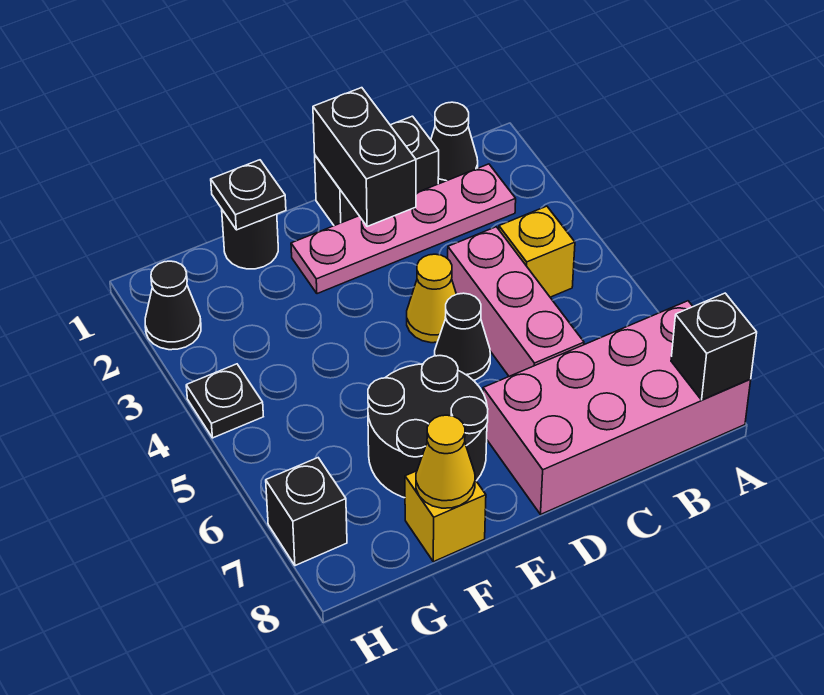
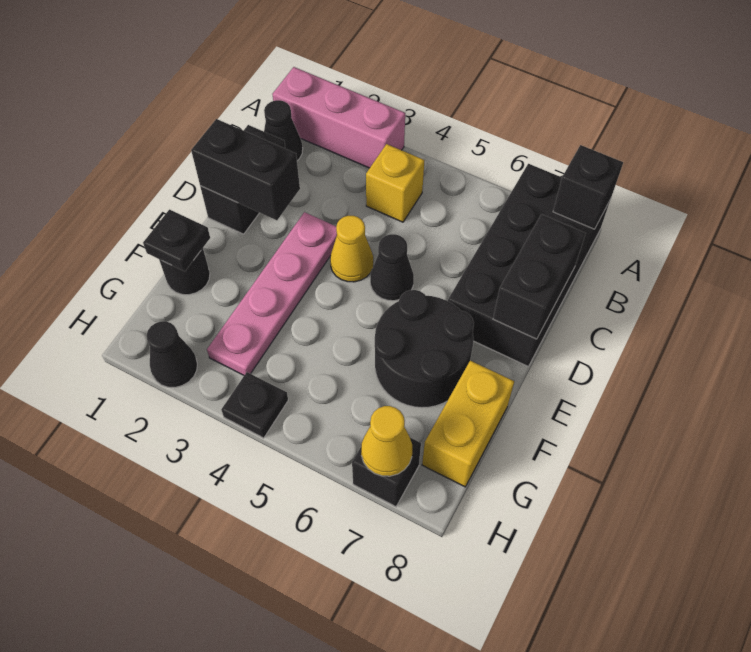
pink 2x4 brick [483,301,751,514] -> black 2x4 brick [448,164,611,366]
pink 1x4 plate [291,164,516,294] -> pink 1x4 plate moved to [207,212,337,375]
pink 1x3 brick [448,227,584,376] -> pink 1x3 brick moved to [272,67,405,168]
none -> black 1x2 brick [493,214,586,339]
yellow 1x1 brick [405,471,486,562] -> yellow 1x2 brick [422,361,514,487]
yellow 1x1 cone [416,415,475,508] -> yellow 1x1 cone moved to [361,406,412,476]

